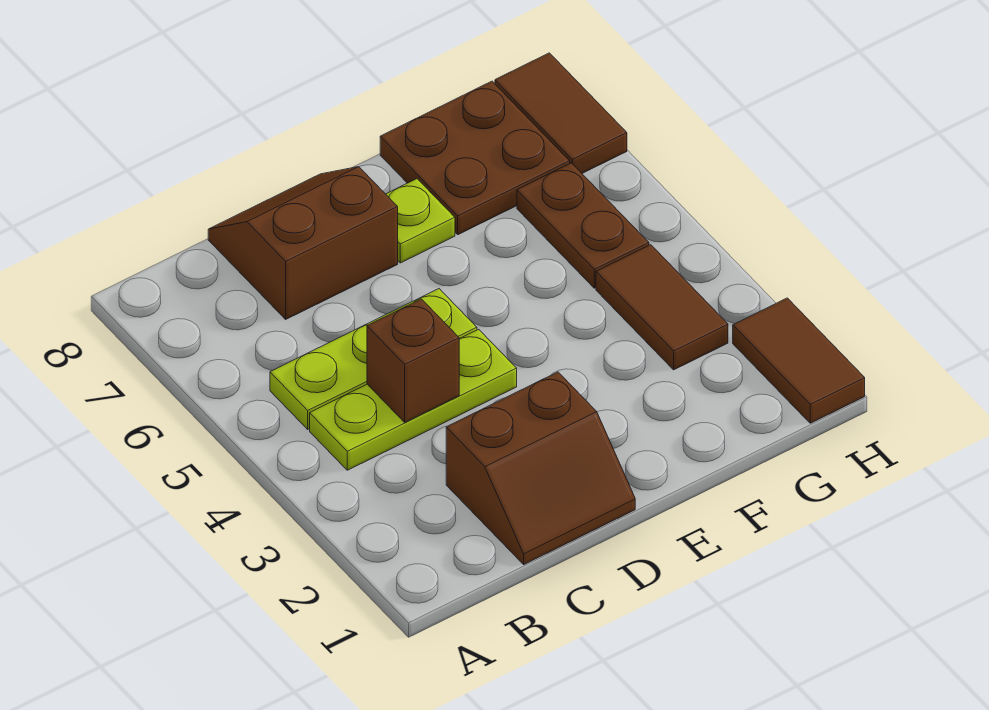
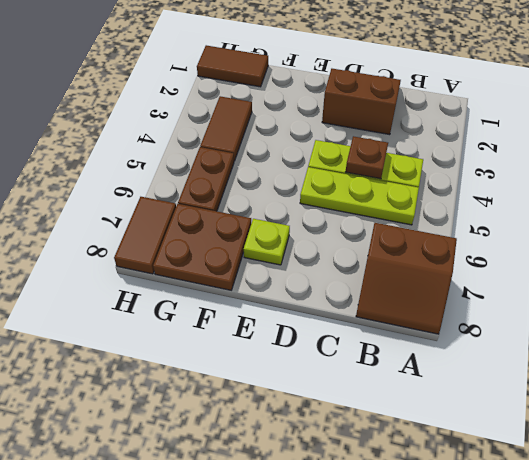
brown 1x1 brick [367,299,459,422] -> brown 1x1 plate [346,136,388,179]
brown 2x2 slope [208,167,398,319] -> brown 2x2 slope moved to [356,223,457,334]
brown 1x2 tile [733,298,865,423] -> brown 1x2 tile turned to [197,45,268,87]

